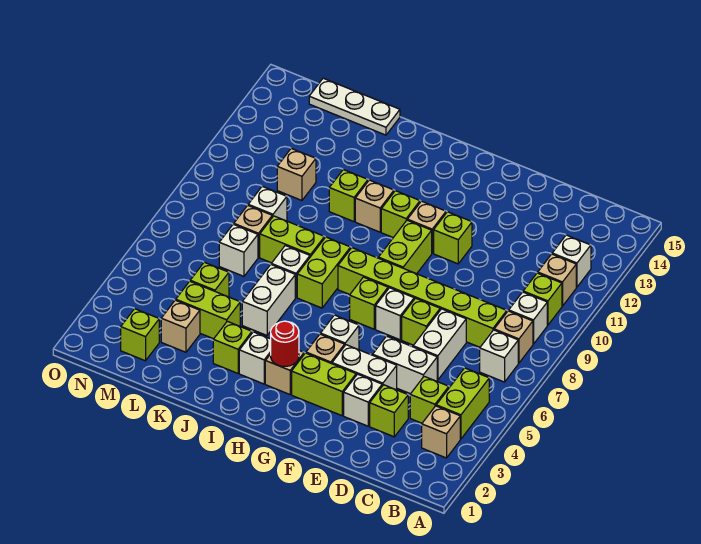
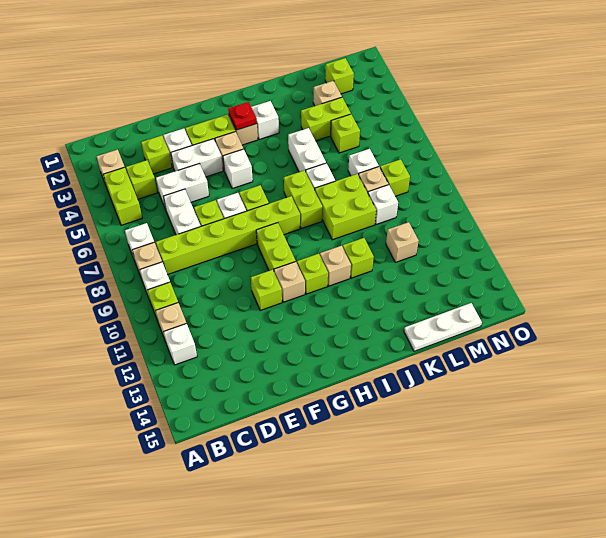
red 1x1 round brick [271,321,299,366] -> red 1x1 plate [228,102,257,130]
lime 1x1 brick [213,321,252,373] -> lime 1x1 brick moved to [380,159,410,196]
lime 1x2 brick [260,216,324,263] -> lime 2x2 brick [315,174,376,240]

